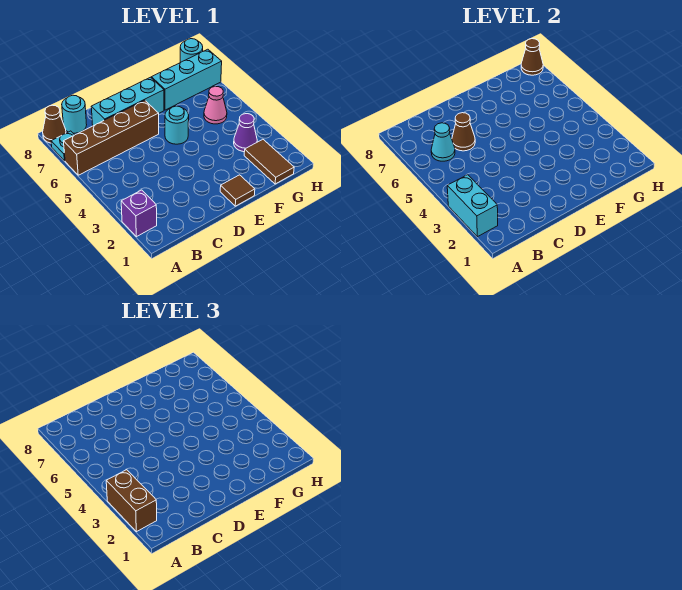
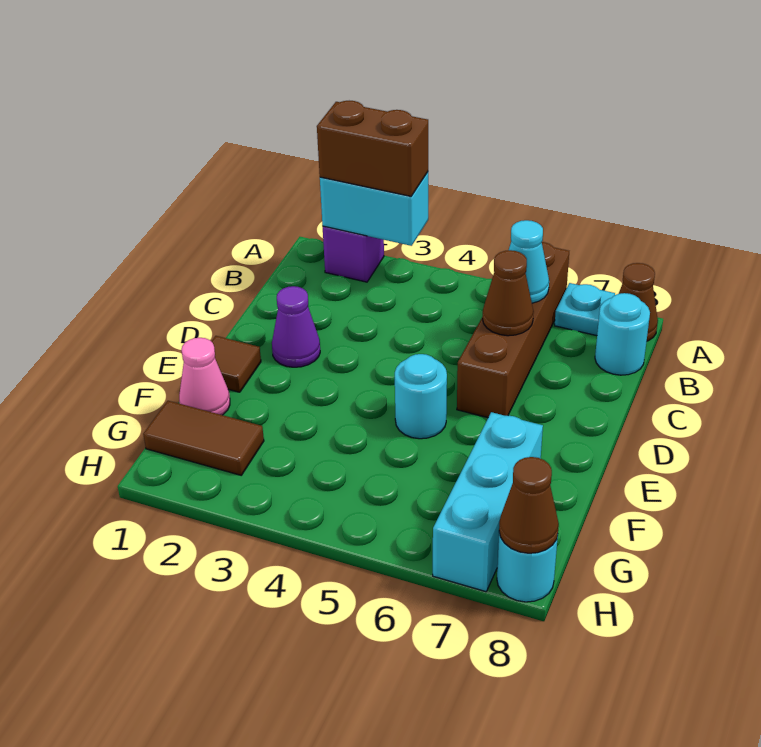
cyan 1x3 brick [91,77,164,126] -> none
purple 1x1 cone [234,114,257,152] -> purple 1x1 cone moved to [272,286,320,367]
pink 1x1 cone [204,86,227,124] -> pink 1x1 cone moved to [179,338,230,415]

